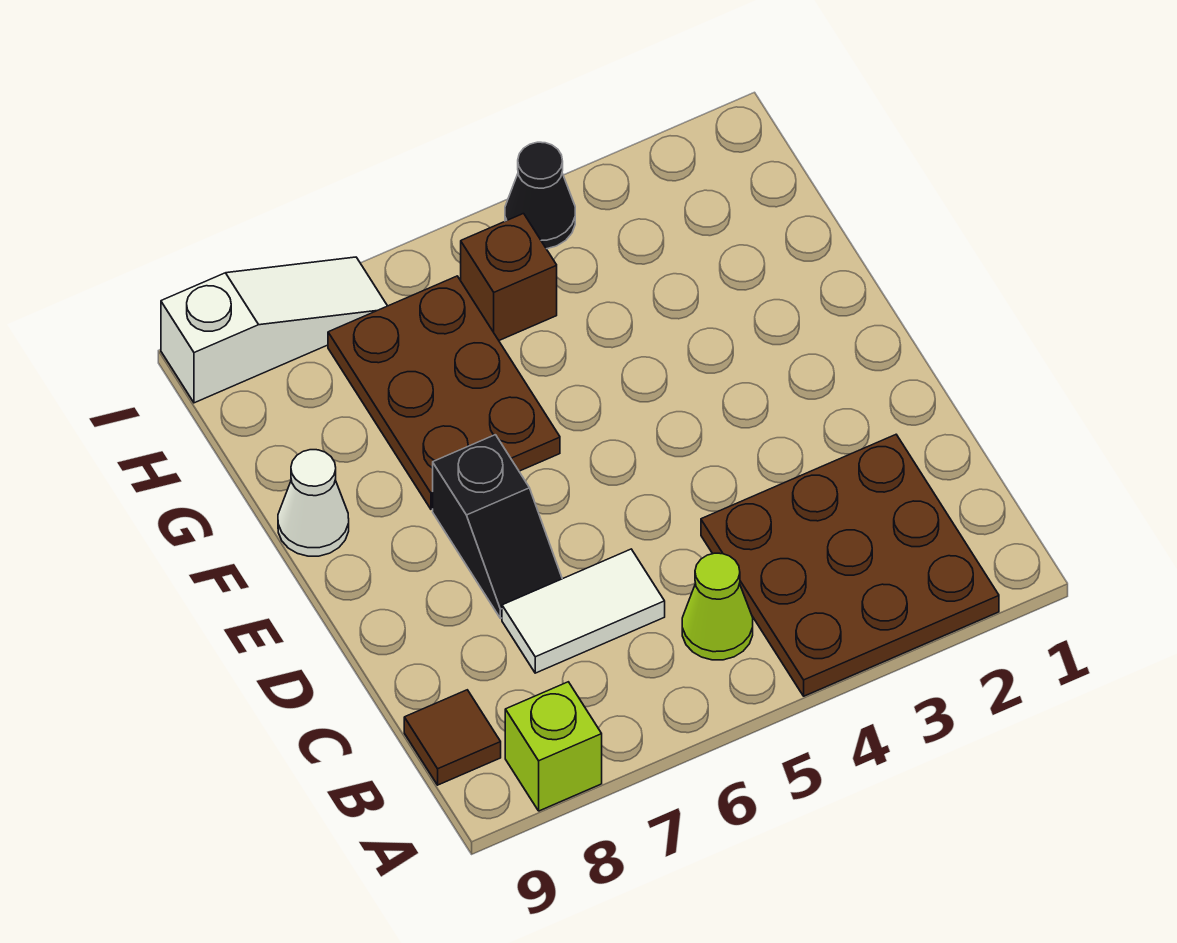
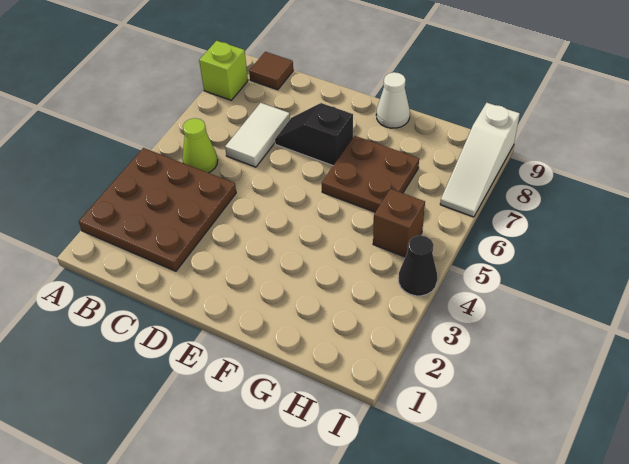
brown 2x3 plate [328,276,560,509] -> brown 2x2 plate [322,136,419,212]

